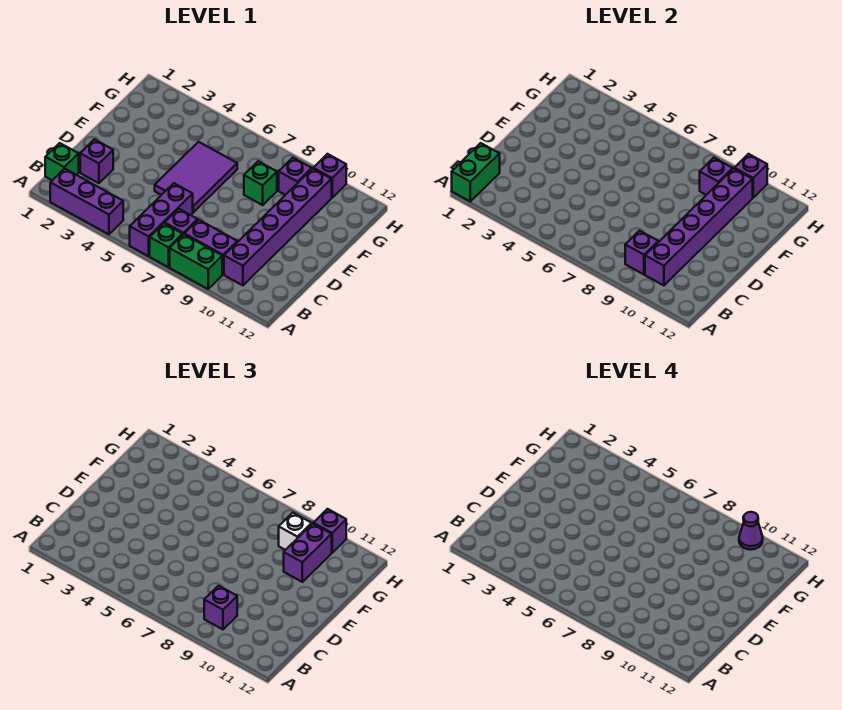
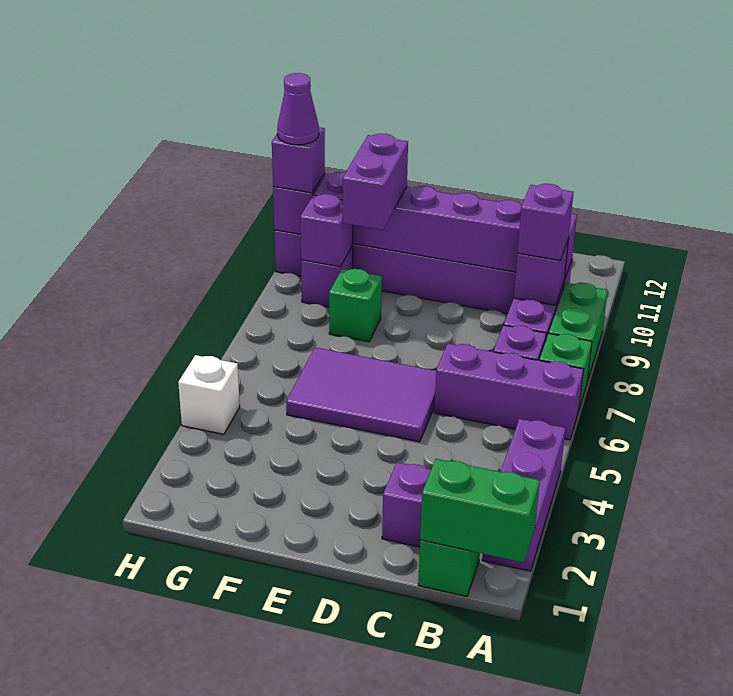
purple 1x2 brick [284,524,332,582] -> purple 1x2 brick turned to [343,134,408,230]
white 1x1 brick [279,513,312,550] -> white 1x1 brick moved to [178,355,240,434]

